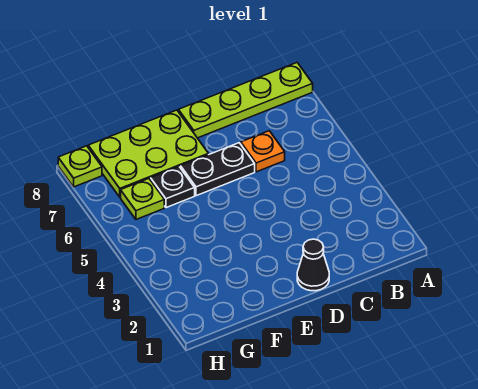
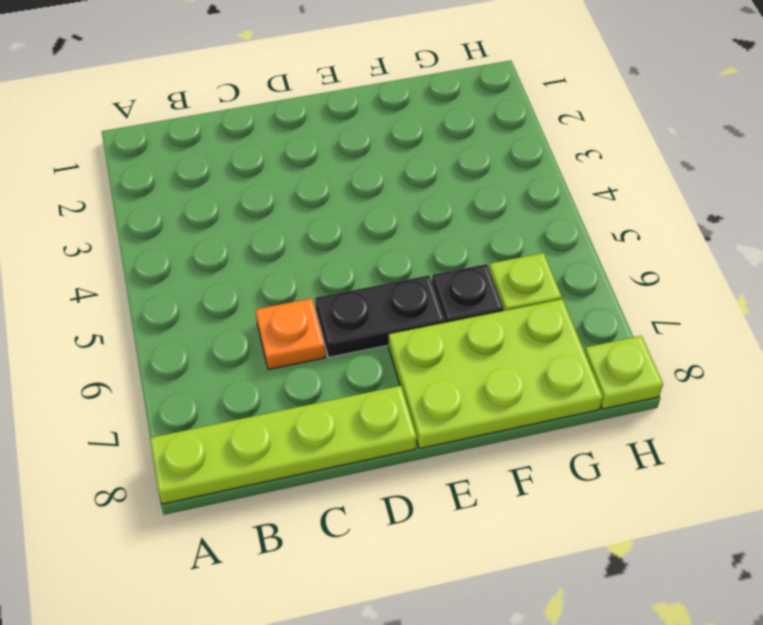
black 1x1 cone [297,239,329,291] -> none

